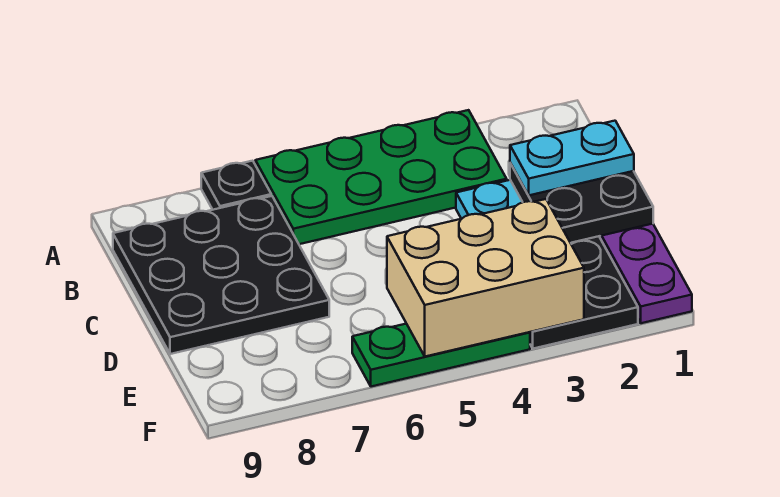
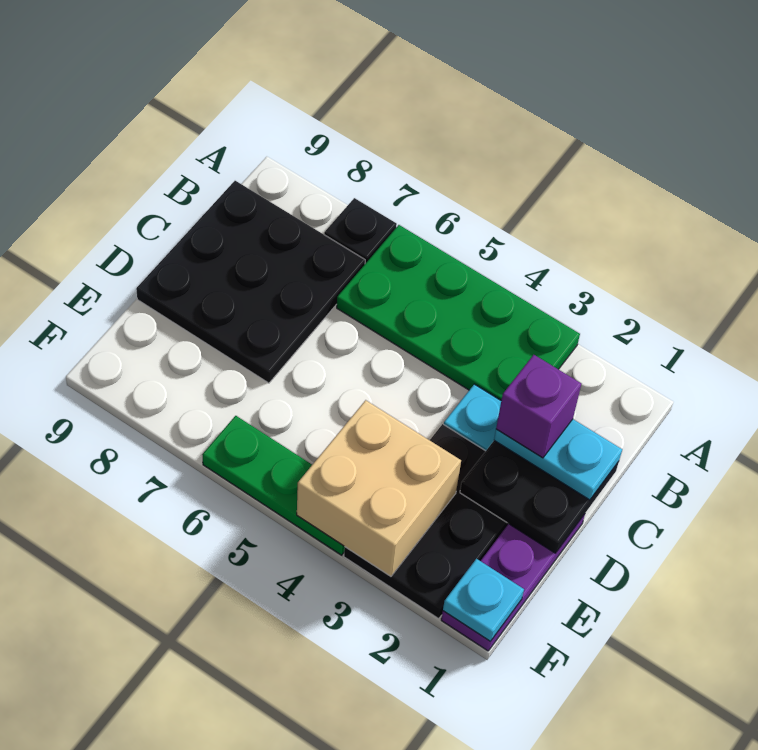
none -> purple 1x1 brick [496,355,581,458]
tan 2x3 brick [387,199,584,357] -> tan 2x2 brick [297,400,461,576]
none -> cyan 1x1 plate [443,559,524,641]

